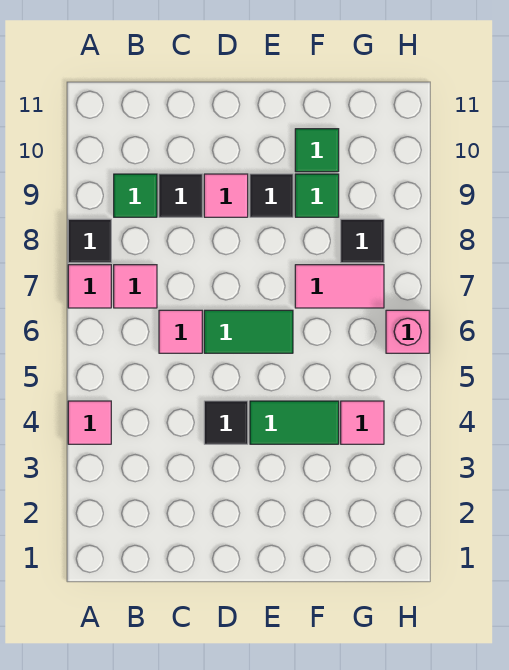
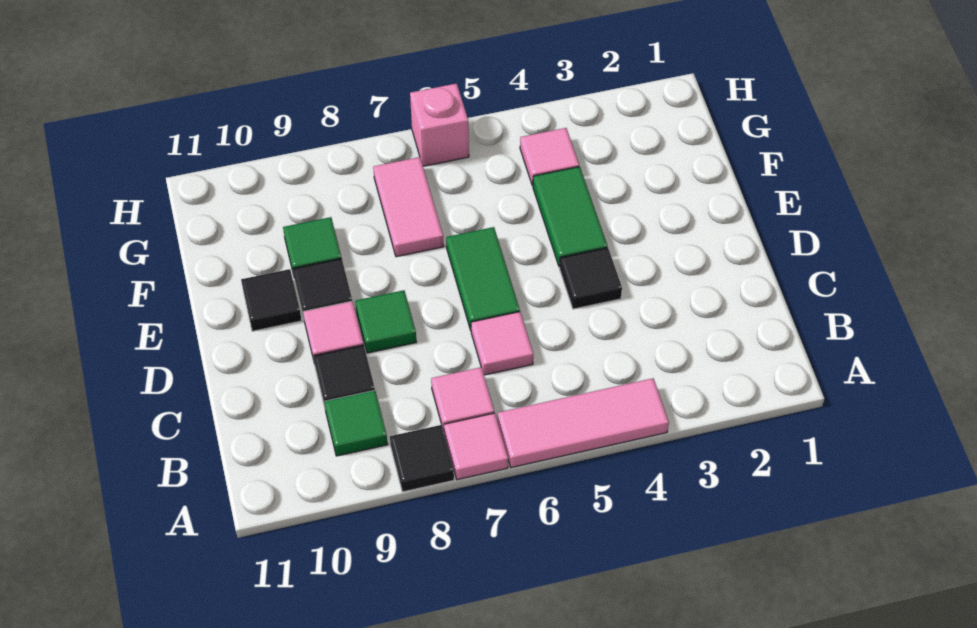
pink 1x1 tile [68,401,111,444] -> pink 1x3 tile [498,378,669,468]
green 1x1 tile [295,129,339,172] -> green 1x1 tile moved to [355,290,416,353]
black 1x1 tile [341,219,384,263] -> black 1x1 tile moved to [241,269,302,331]

